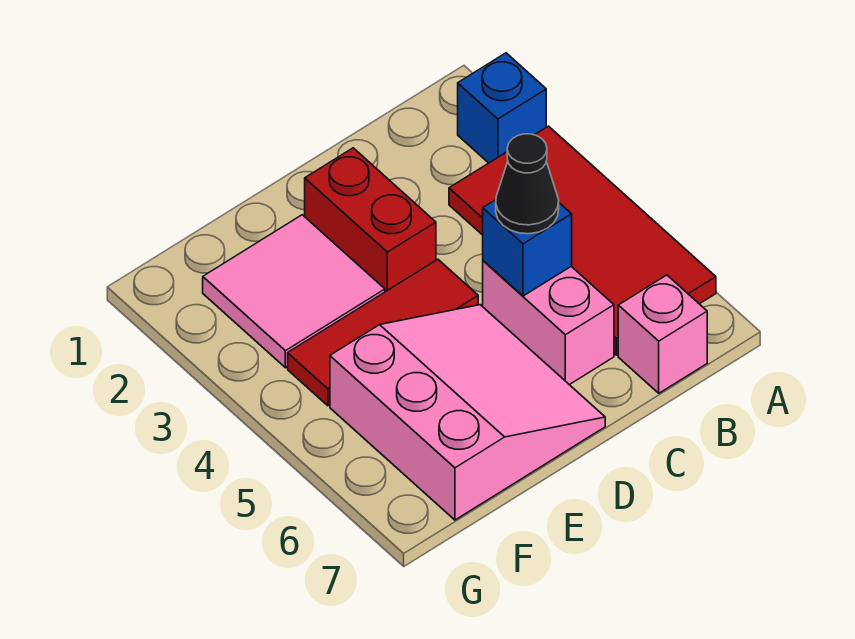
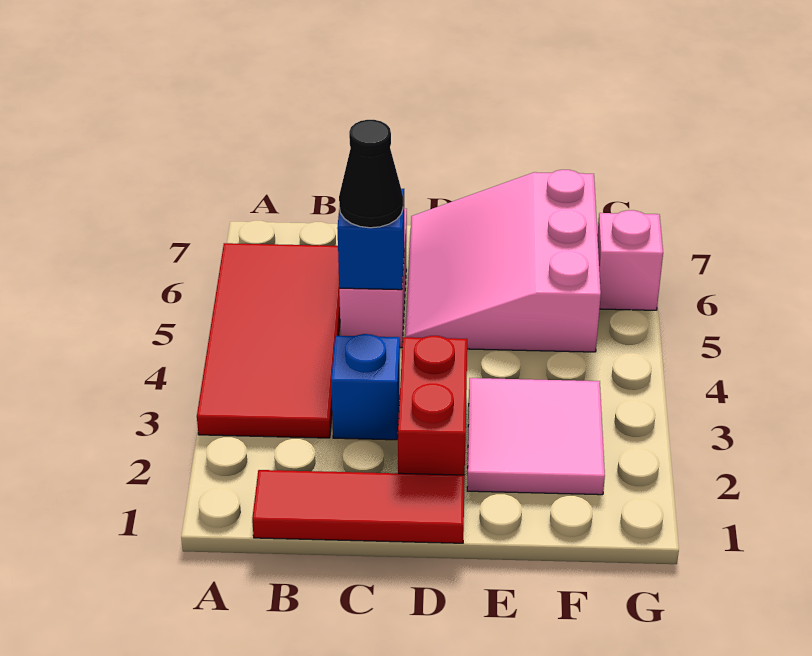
blue 1x1 brick [458,53,546,163] -> blue 1x1 brick moved to [331,334,400,440]
pink 1x1 brick [618,275,707,393] -> pink 1x1 brick moved to [597,210,663,310]
red 1x3 tile [288,259,478,406] -> red 1x3 tile moved to [252,470,465,543]

